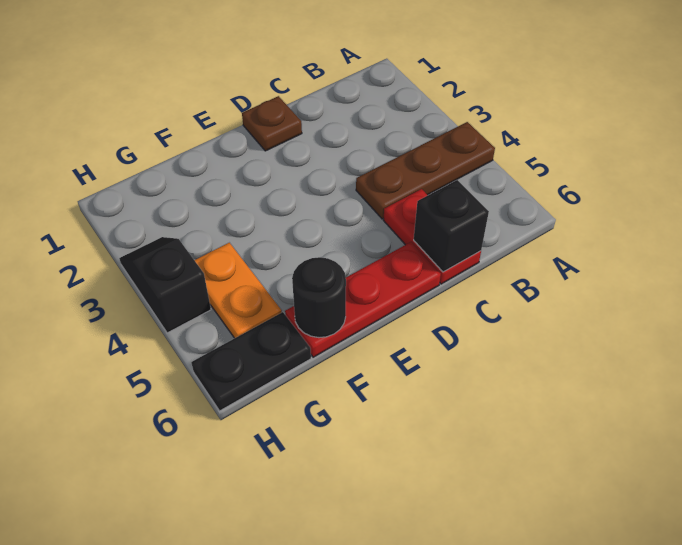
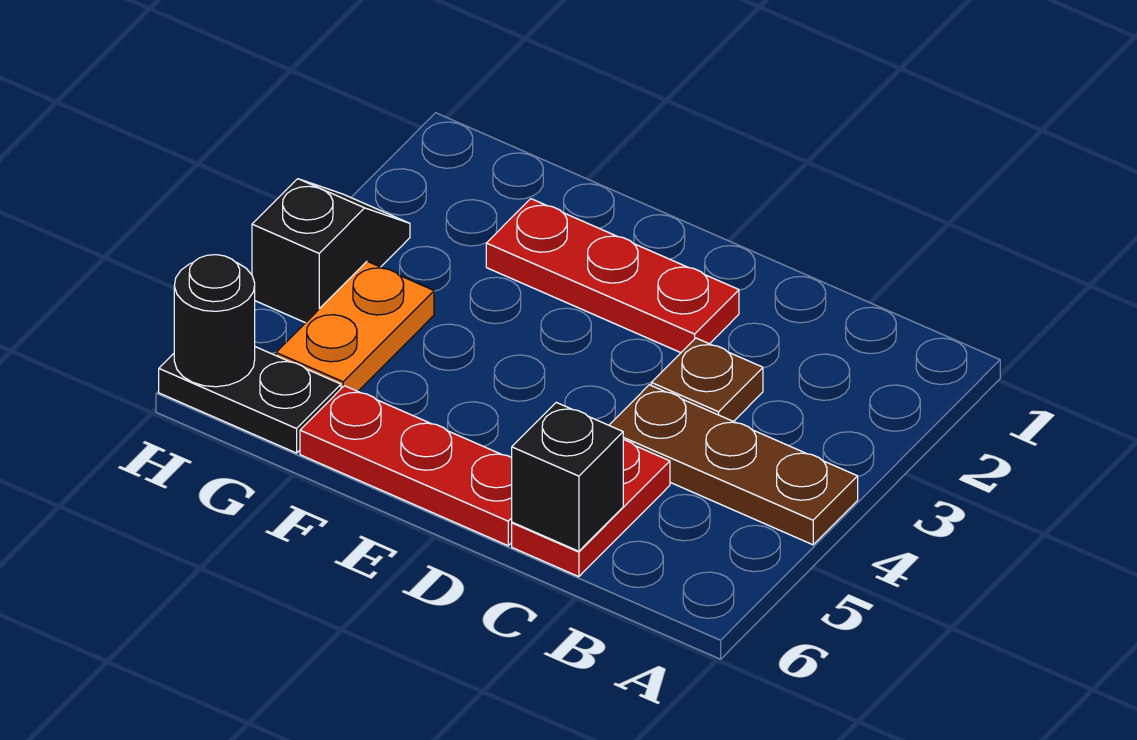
brown 1x1 plate [242,96,302,151] -> brown 1x1 plate moved to [651,338,763,422]
none -> red 1x3 plate [486,199,739,353]
black 1x1 round brick [292,257,346,338] -> black 1x1 round brick moved to [174,255,255,387]

